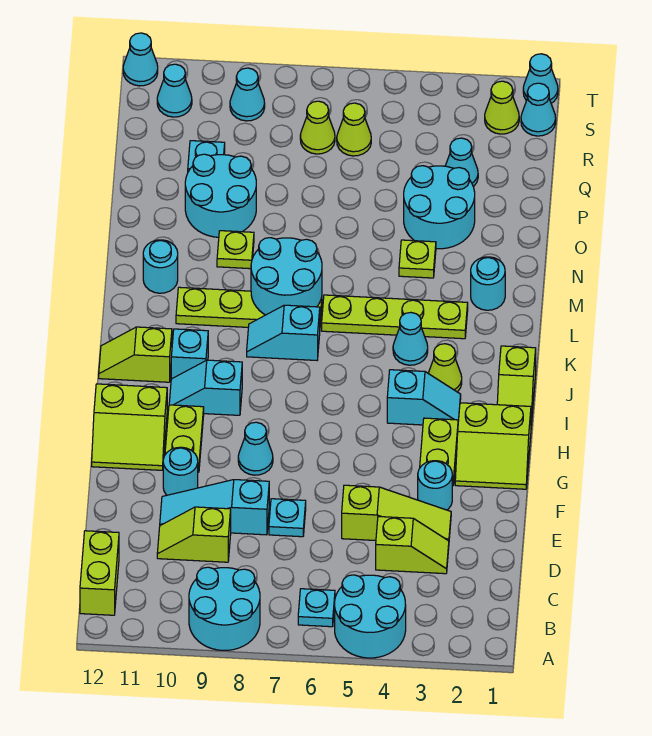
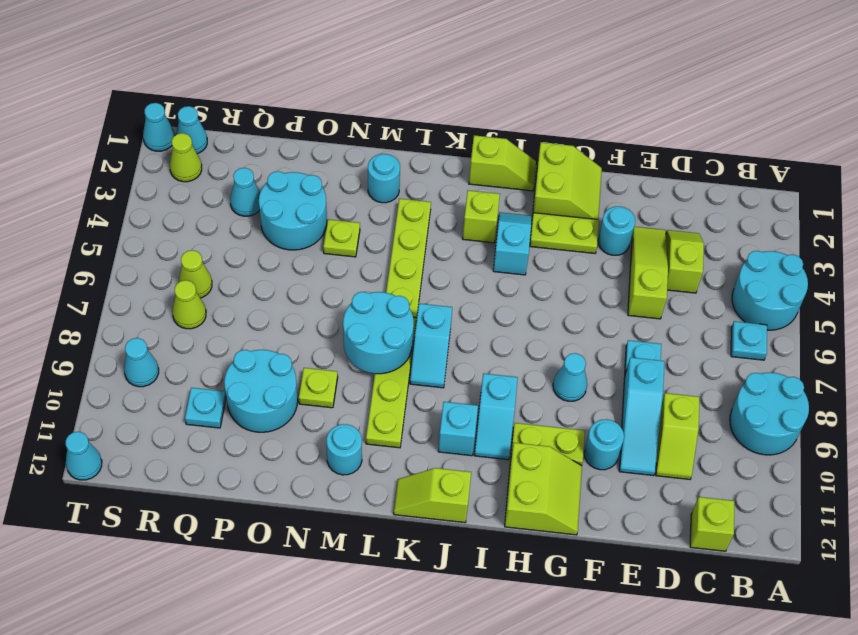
lime 1x2 brick [80,531,119,615] -> lime 1x1 brick [690,497,734,551]
lime 1x1 cone [428,344,462,392] -> lime 1x1 brick [463,190,500,243]
lime 1x2 slope [99,327,172,382] -> lime 1x2 slope turned to [394,468,471,523]
cyan 1x1 cone [393,313,428,365] -> none
cyan 1x1 cone [157,64,192,117] -> none

